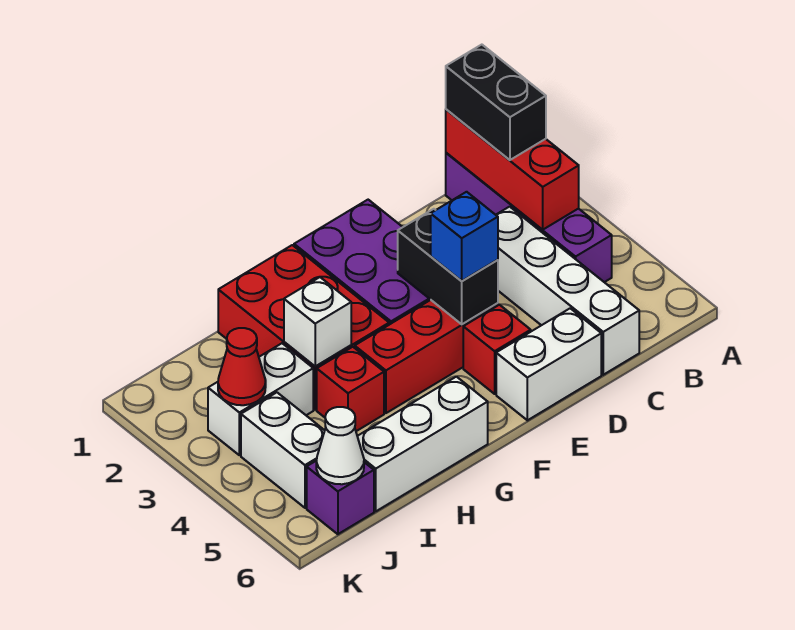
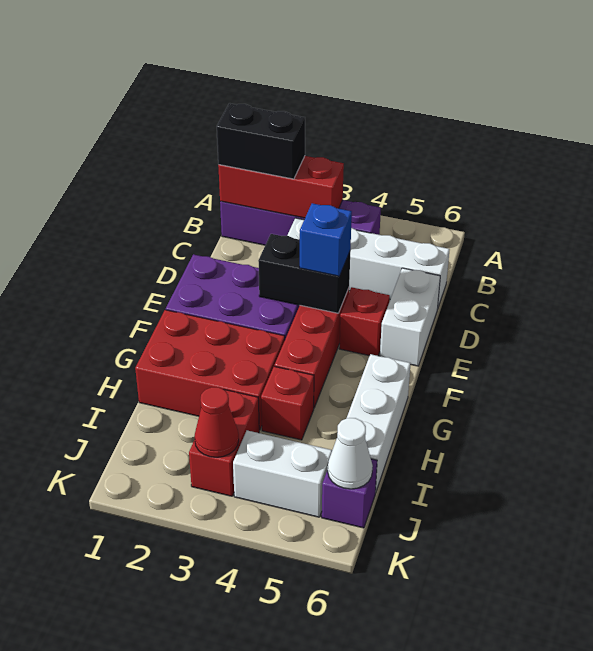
white 1x1 brick [284,277,351,366] -> none
white 1x2 brick [208,343,313,455] -> red 1x2 brick [189,390,259,496]

